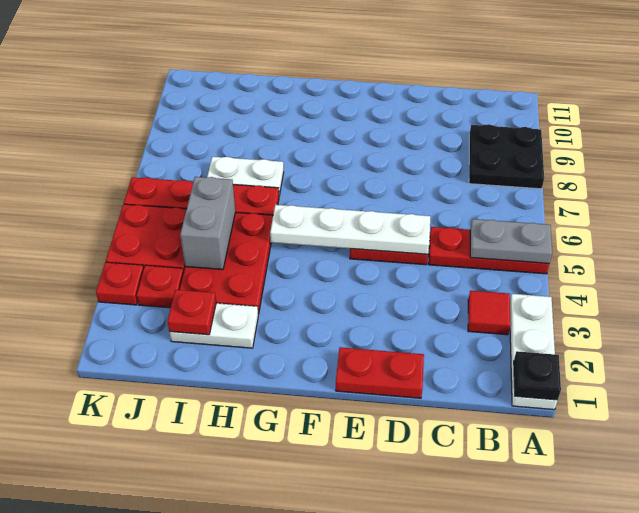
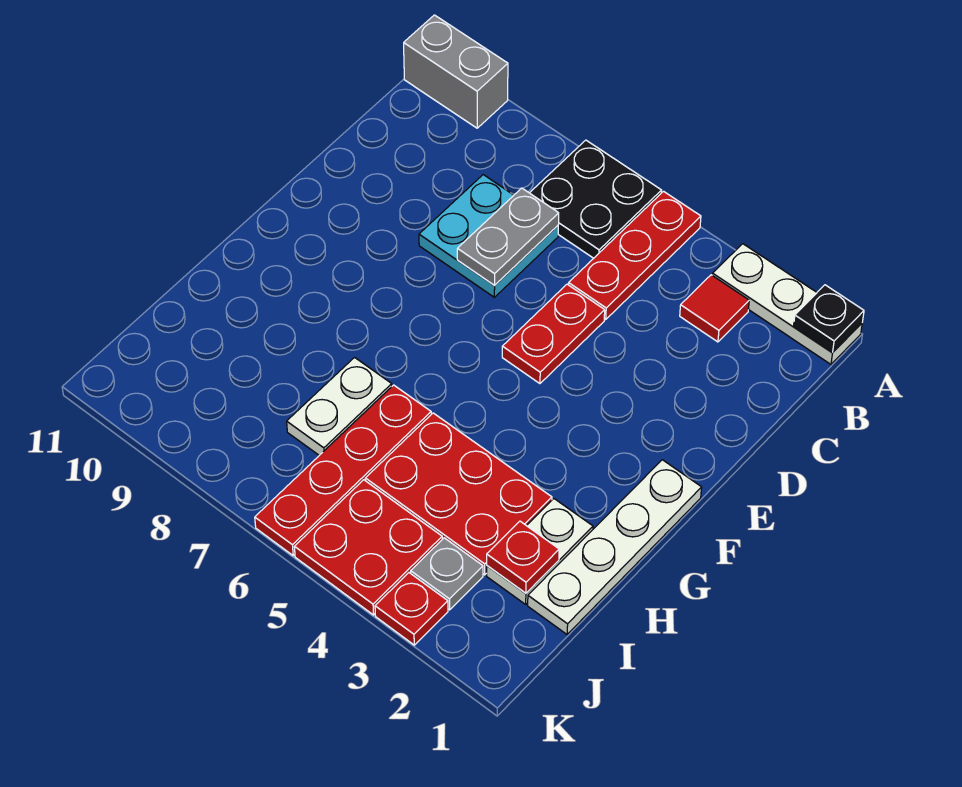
grey 1x2 plate [470,219,552,263] -> grey 1x2 plate moved to [457,188,559,286]
black 2x2 plate [469,124,544,189] -> black 2x2 plate moved to [530,140,662,258]
none -> cyan 2x2 plate [419,175,558,297]
red 1x2 plate [336,347,424,398] -> none
white 1x4 plate [270,205,430,254] -> white 1x4 plate moved to [528,460,702,634]
grey 1x2 brick [180,177,235,270] -> grey 1x2 brick moved to [404,15,508,128]
red 1x1 plate [137,265,184,308] -> grey 1x1 plate [411,538,483,610]

